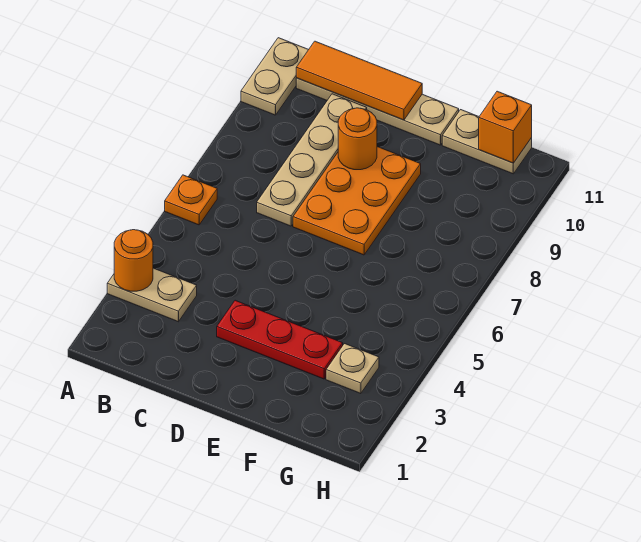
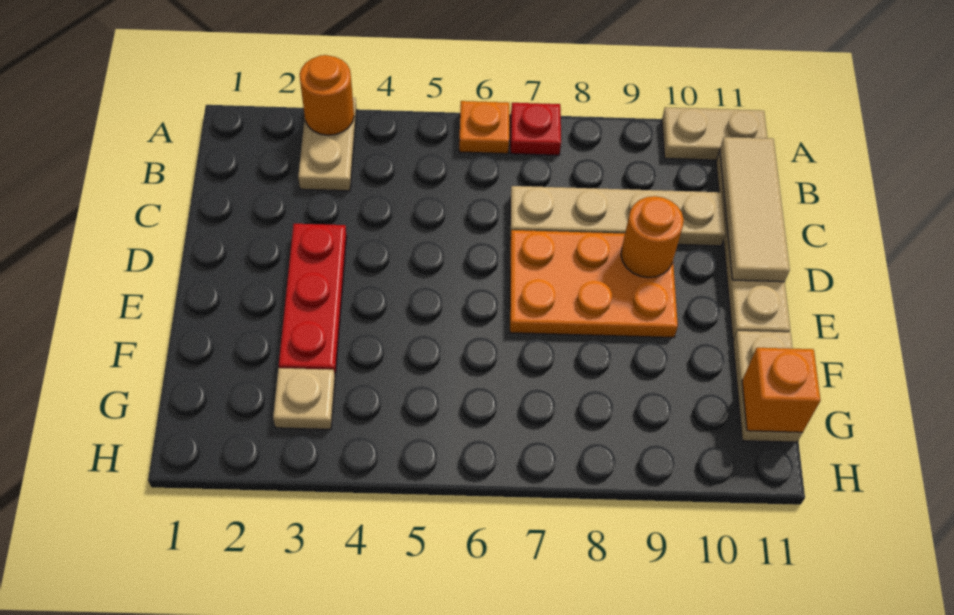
none -> red 1x1 plate [511,103,561,155]
orange 1x3 tile [296,41,422,120] -> tan 1x3 tile [720,137,790,282]

